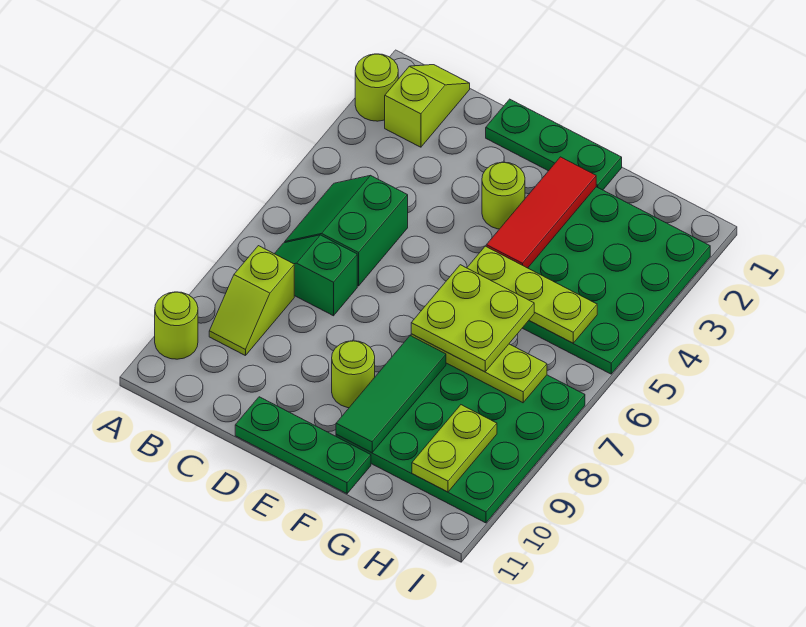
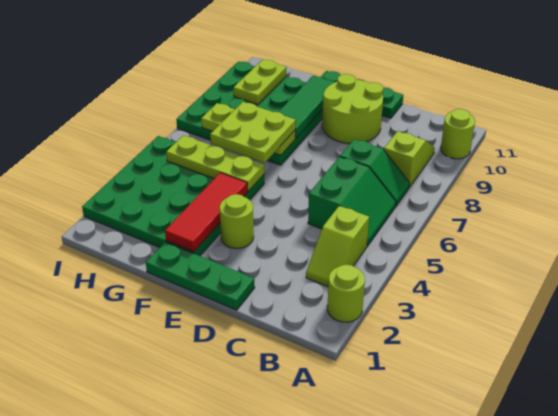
lime 1x2 slope [385,65,470,147] -> lime 1x2 slope moved to [306,206,369,286]
lime 1x1 round brick [332,341,375,408] -> lime 2x2 round brick [322,74,383,144]

